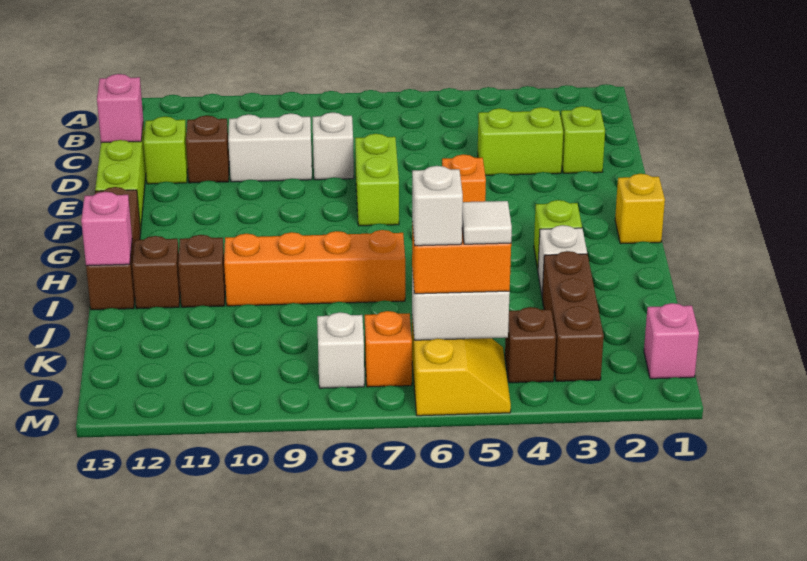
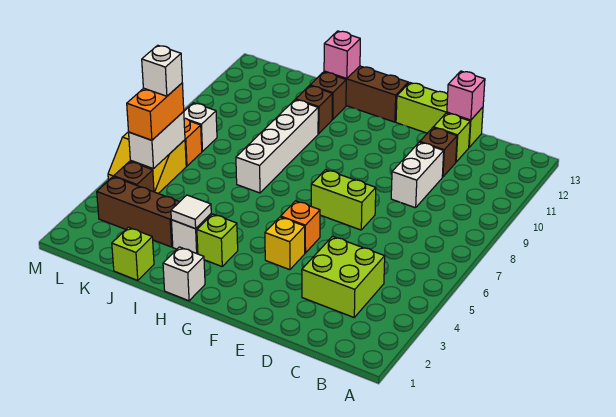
lime 1x1 brick [561,106,605,173] -> lime 1x1 brick moved to [112,227,154,280]
lime 1x2 brick [478,107,563,175] -> lime 2x2 brick [302,236,385,317]
white 1x1 brick [312,112,354,180] -> white 1x1 brick moved to [163,247,205,301]
yellow 1x1 brick [615,174,665,244] -> yellow 1x1 brick moved to [265,217,305,270]
orange 1x4 brick [224,230,405,306] -> white 1x4 brick [236,100,318,193]
pink 1x1 brick [644,303,699,379] -> none
white 1x1 tile [462,201,512,244] -> white 1x1 tile moved to [171,195,211,229]

